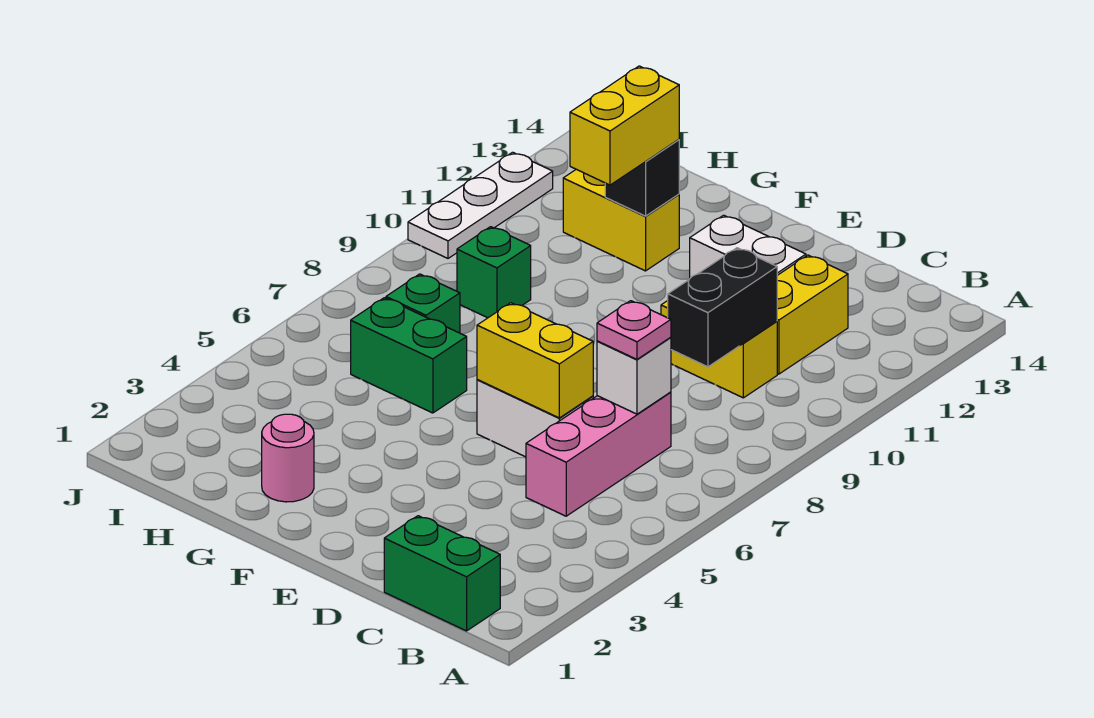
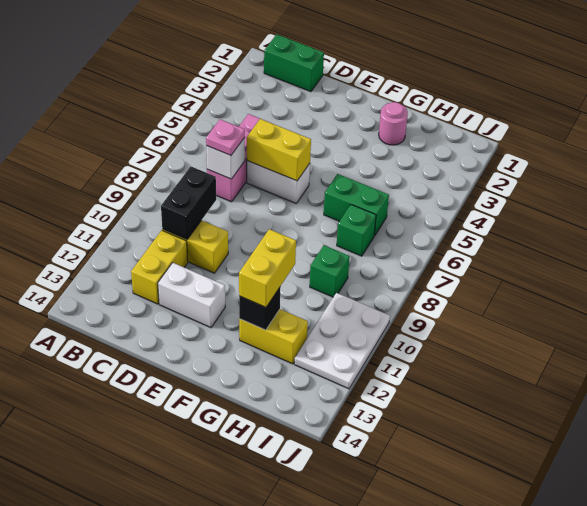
white 1x3 plate [408,152,553,258] -> white 2x3 plate [294,293,390,389]

